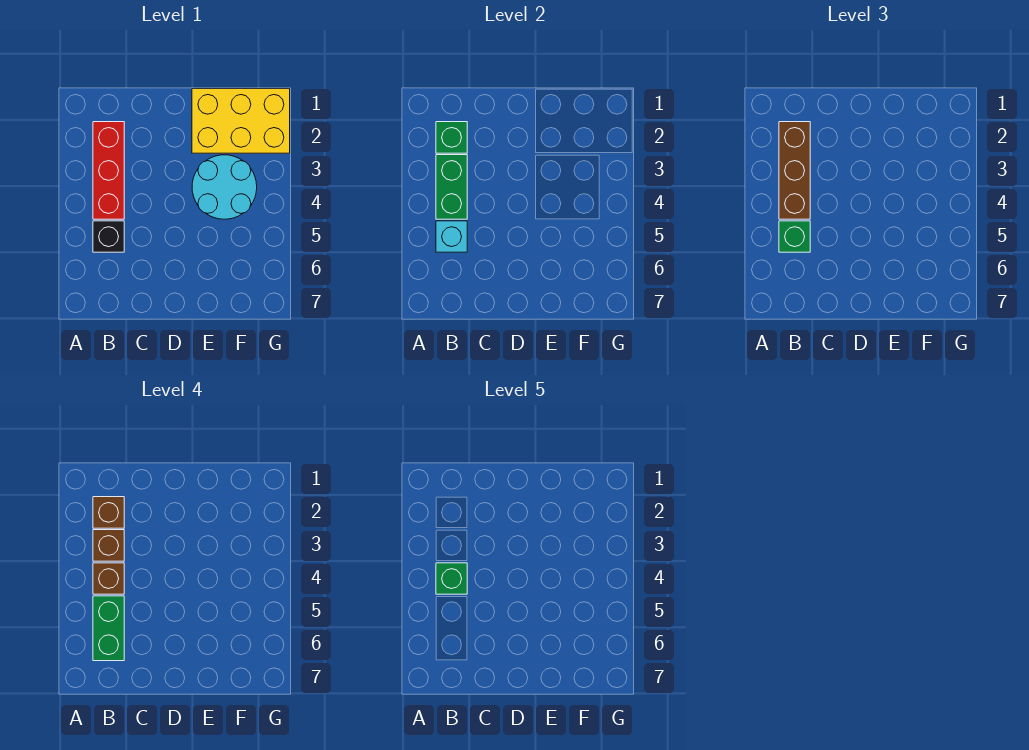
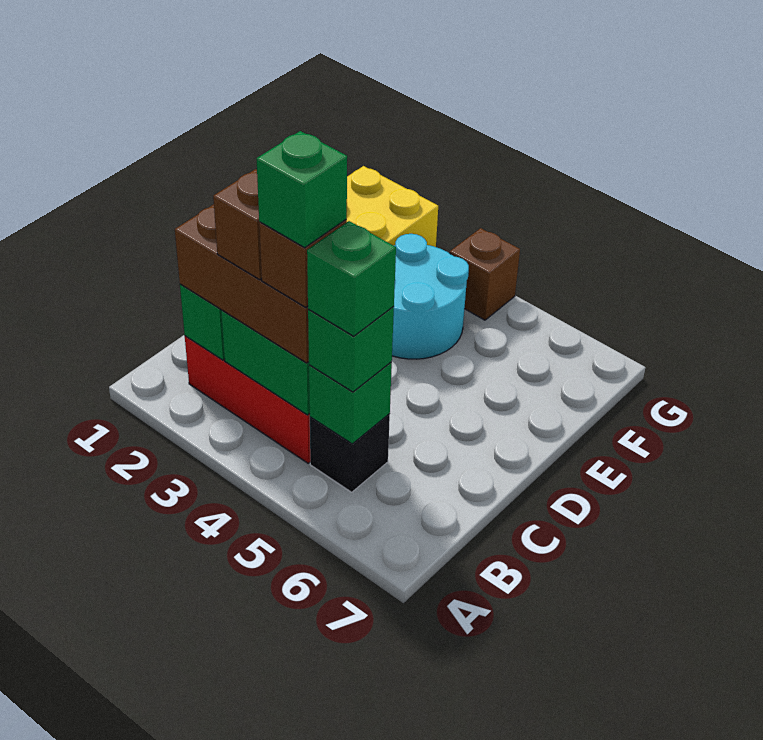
brown 1x1 brick [93,497,124,528] -> brown 1x1 brick moved to [450,228,520,320]
cyan 1x1 brick [436,221,467,252] -> green 1x1 brick [309,362,392,444]
green 1x2 brick [93,596,124,661] -> green 1x1 brick [307,221,396,336]

